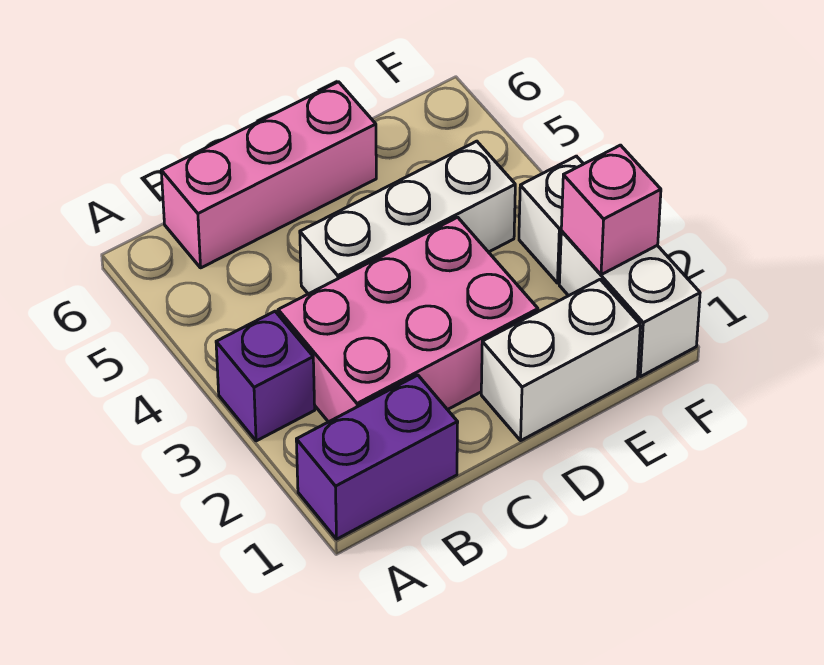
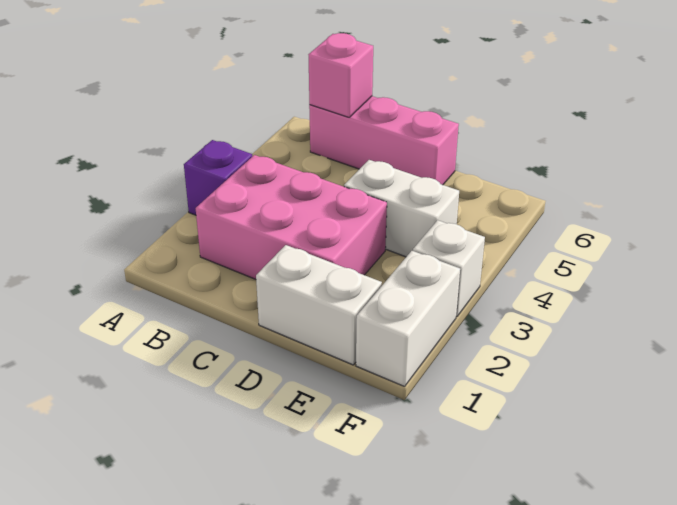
purple 1x2 brick [296,375,458,539] -> none
white 1x3 brick [300,141,515,294] -> white 1x2 brick [344,160,459,257]
pink 1x1 brick [561,145,661,275] -> pink 1x1 brick moved to [308,33,373,117]

